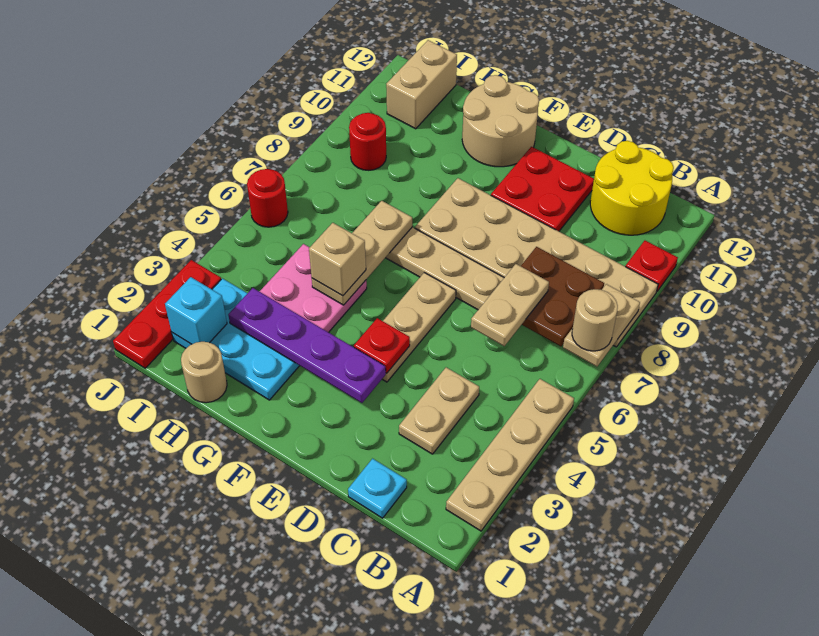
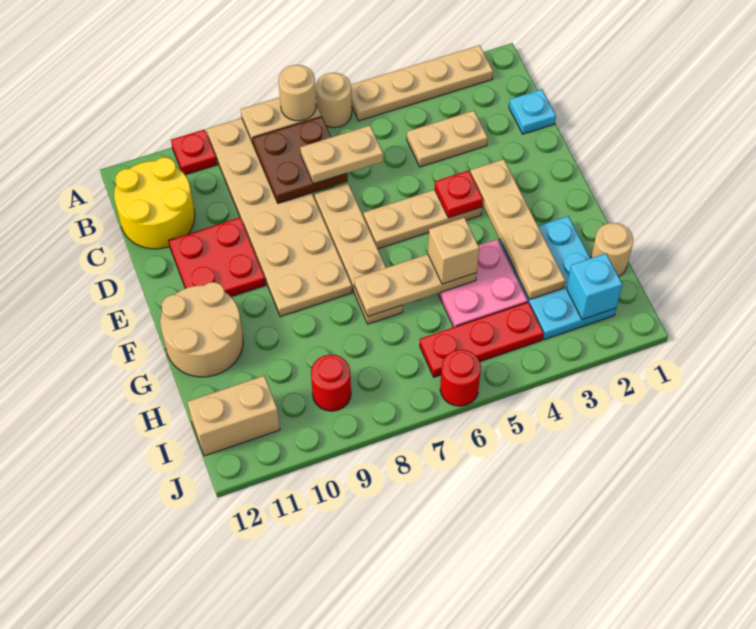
none -> tan 1x1 round brick [315,73,352,128]
purple 1x4 plate [228,288,386,403] -> tan 1x4 plate [470,159,565,299]
red 1x3 plate [113,260,221,368] -> red 1x3 plate moved to [420,302,544,377]

